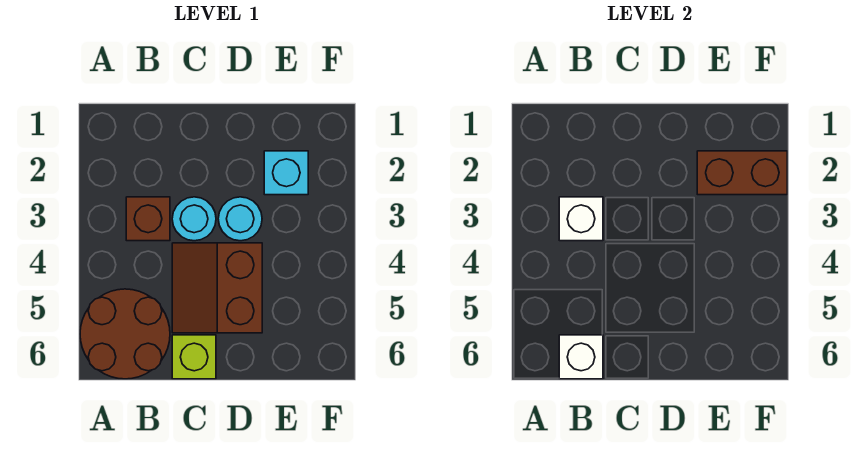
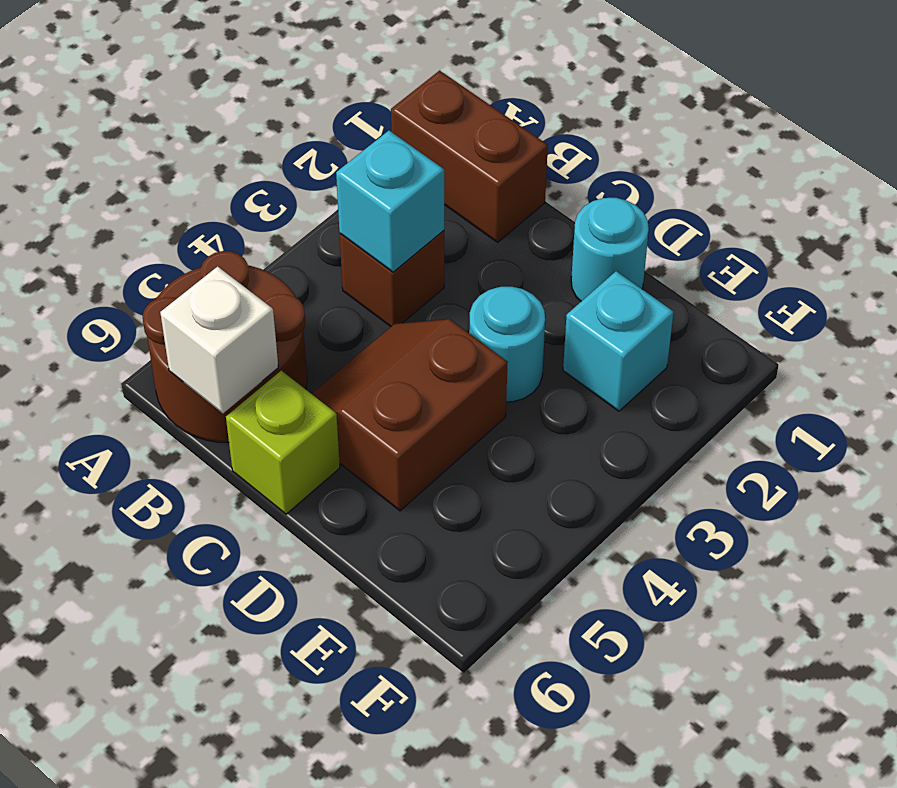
white 1x1 brick [559,197,603,241] -> cyan 1x1 brick [336,131,444,272]
cyan 1x1 round brick [172,197,216,241] -> cyan 1x1 round brick moved to [571,198,649,301]
brown 1x2 brick [697,151,787,195] -> brown 1x2 brick moved to [391,71,548,242]

